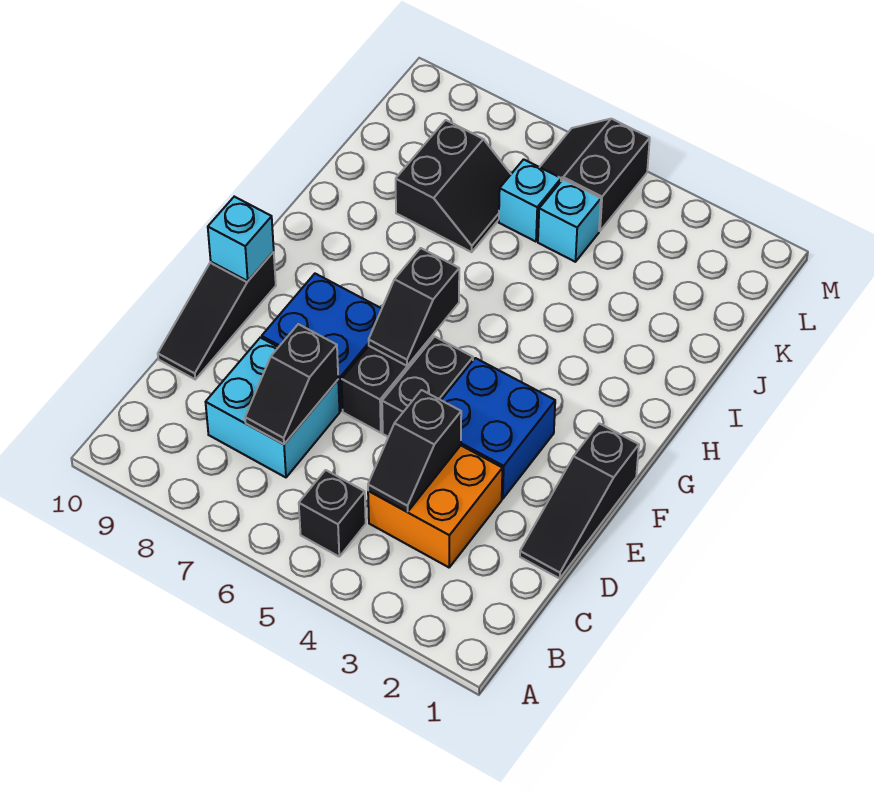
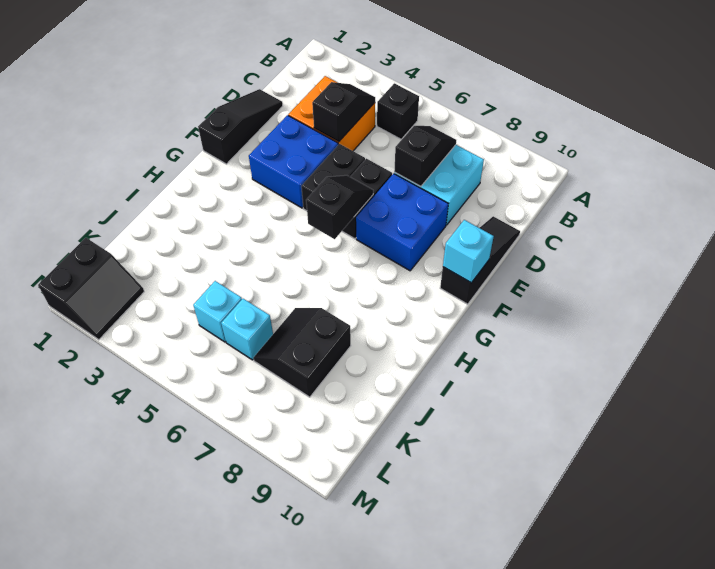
black 2x2 slope [540,119,650,231] -> black 2x2 slope moved to [38,238,144,340]

